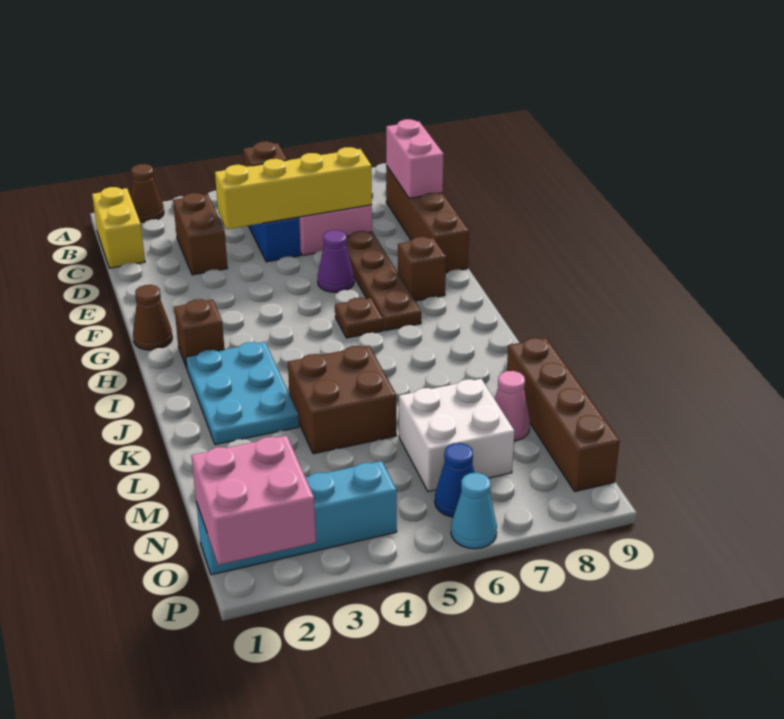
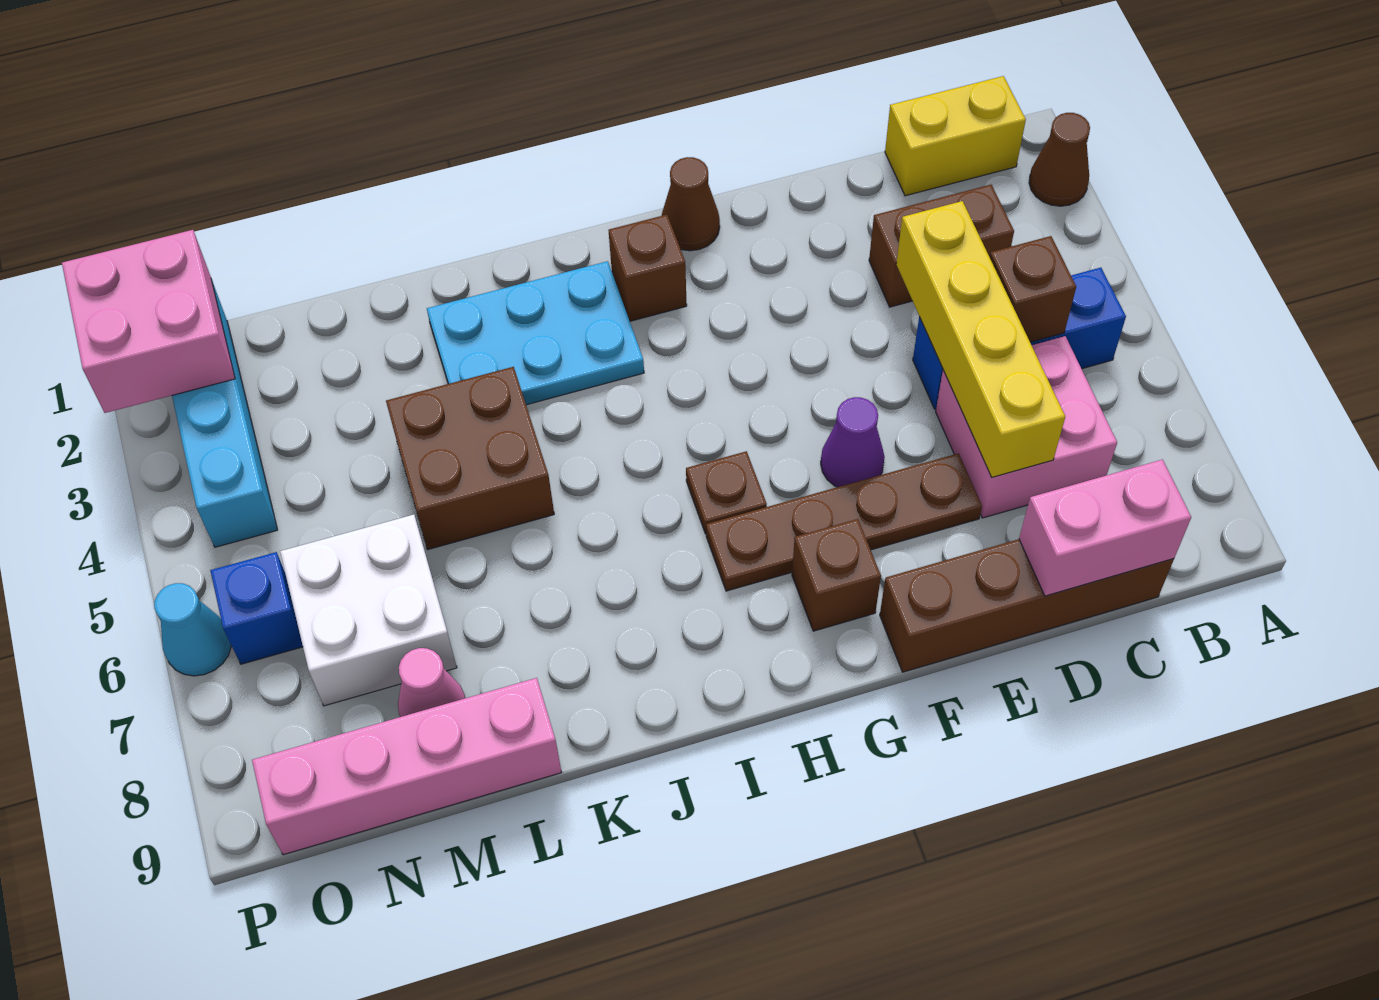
brown 1x4 brick [507,338,620,491] -> pink 1x4 brick [252,678,562,855]
blue 1x1 cone [435,443,474,517] -> blue 1x1 brick [210,552,303,664]

